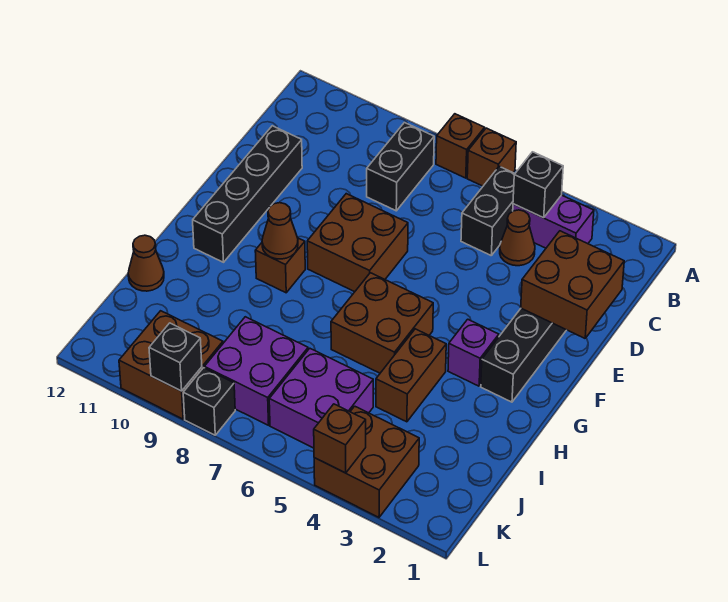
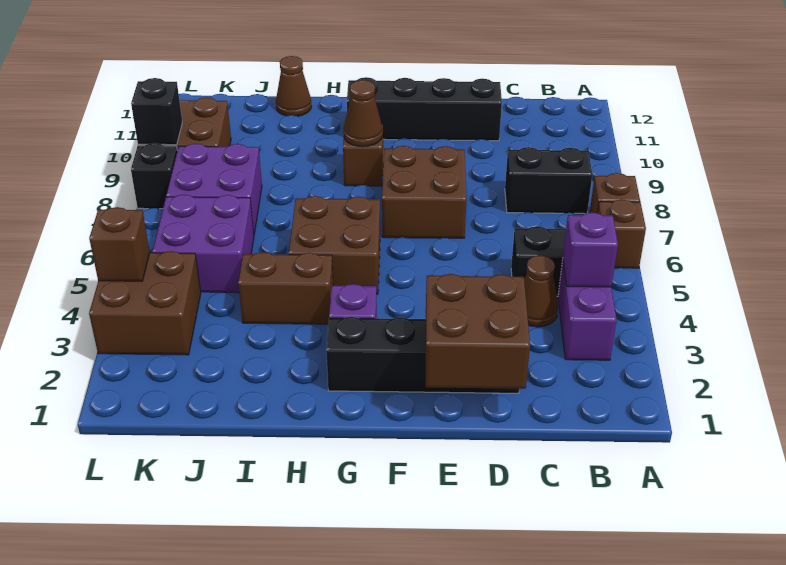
black 1x1 brick [513,152,563,218] -> purple 1x1 brick [563,213,618,287]

